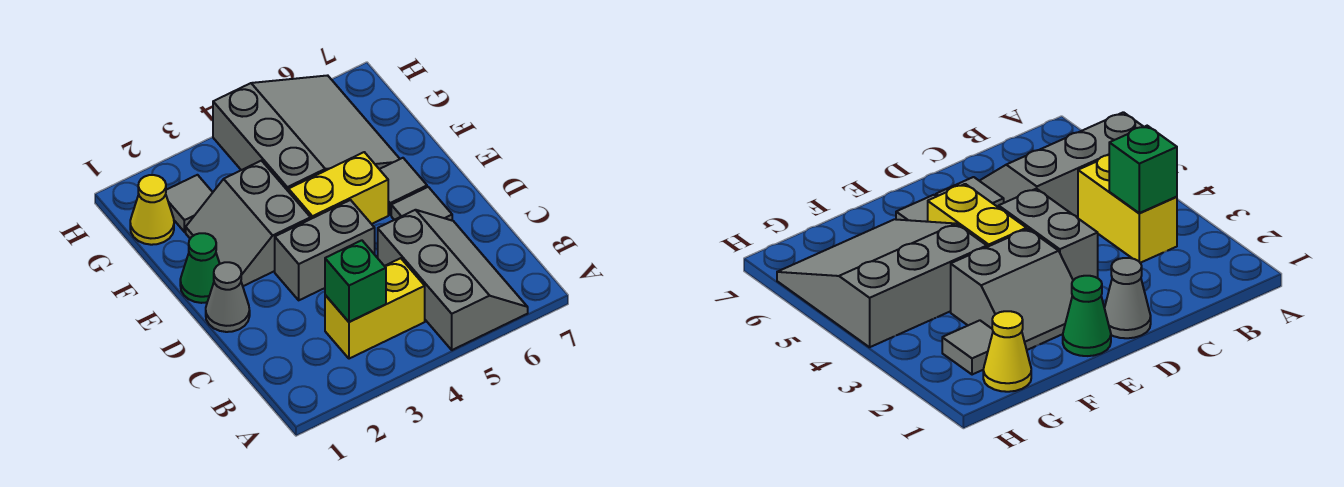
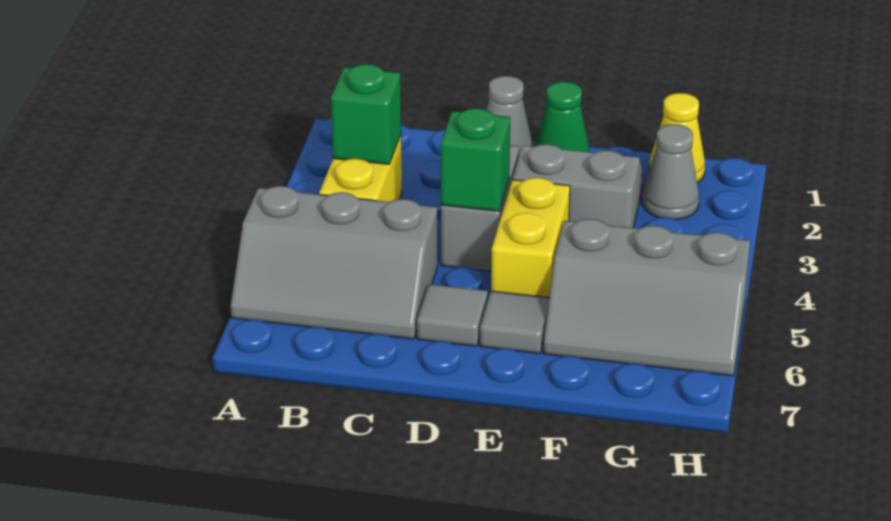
none -> green 1x1 brick [441,108,510,211]
grey 3x3 slope [213,75,400,192] -> grey 2x3 slope [544,219,750,376]
grey 1x1 tile [166,175,213,232] -> grey 1x1 cone [642,124,699,220]

